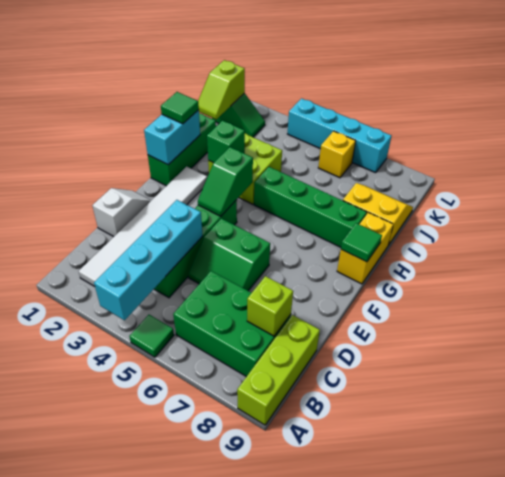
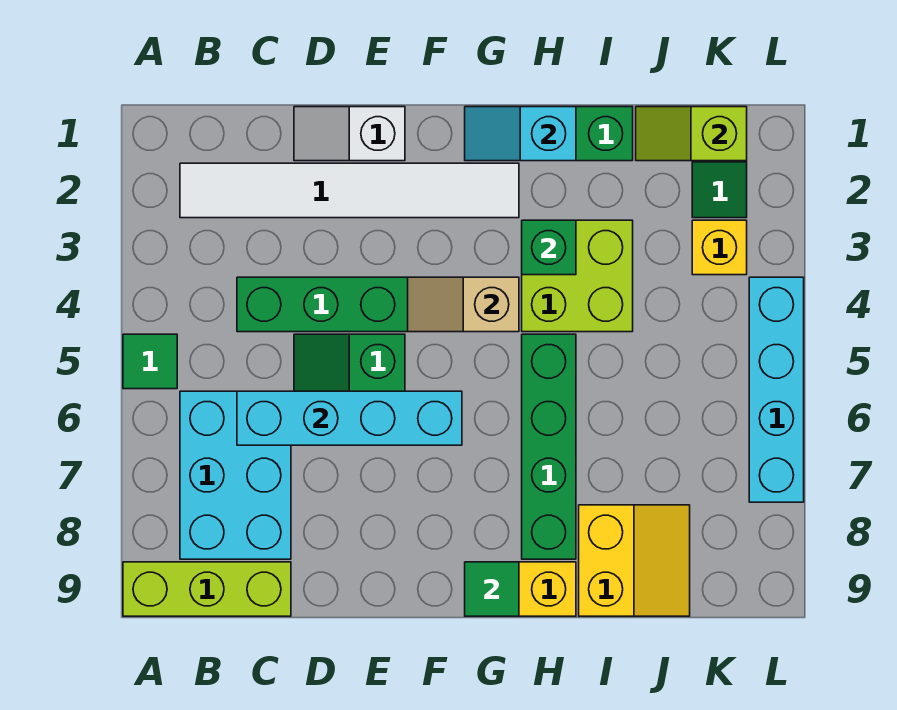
cyan 1x4 brick [94,200,203,320] -> cyan 1x4 brick moved to [237,391,462,445]
green 2x3 brick [173,271,291,377] -> cyan 2x3 brick [180,391,291,559]
lime 1x1 brick [247,276,293,336] -> none
white 1x2 slope [92,188,151,237] -> white 1x2 slope turned to [294,107,405,161]
green 1x2 slope [198,147,253,216] -> tan 1x2 slope [408,277,519,332]
cyan 1x2 brick [144,110,200,165] -> cyan 1x2 slope [465,107,576,161]
green 1x1 tile [161,92,199,124] -> none
yellow 1x1 brick [318,131,356,178] -> yellow 1x1 brick moved to [692,220,747,275]

